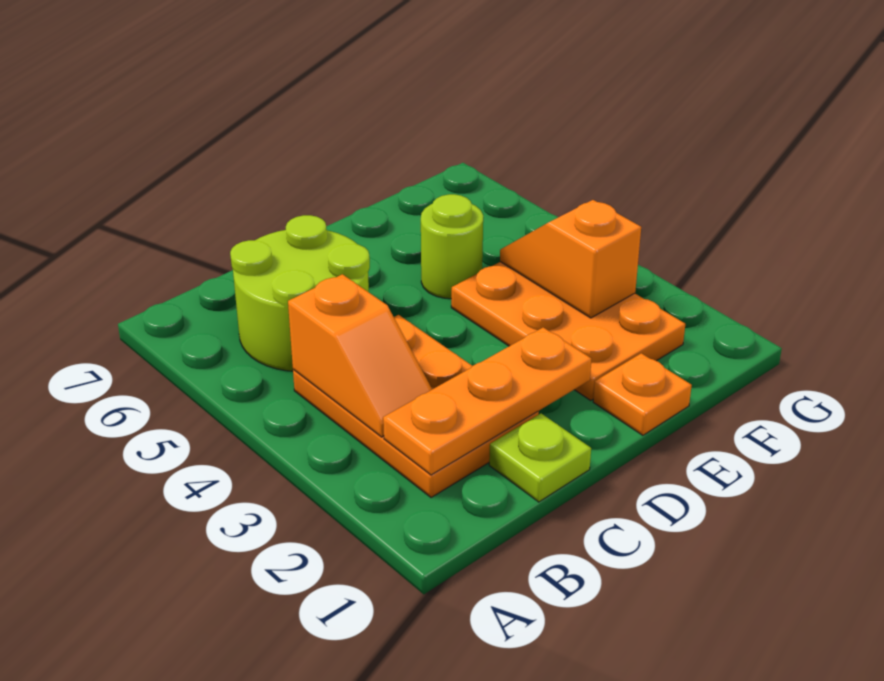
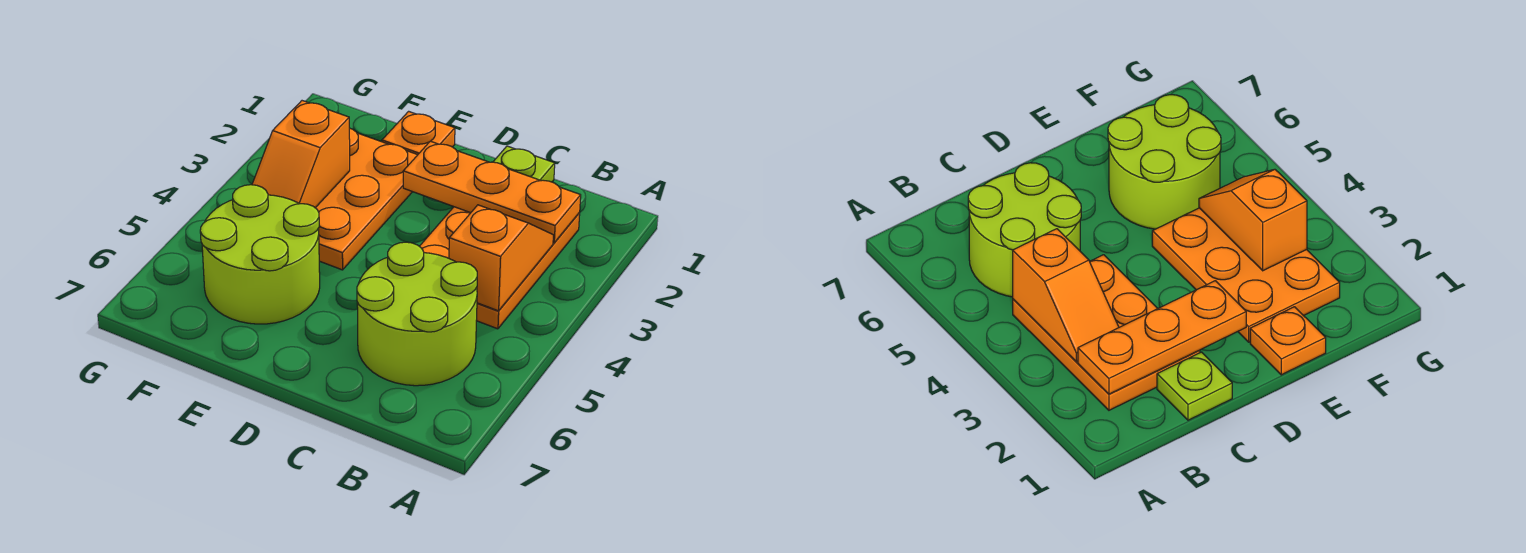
lime 1x1 round brick [421,194,483,299] -> lime 2x2 round brick [200,185,320,324]

